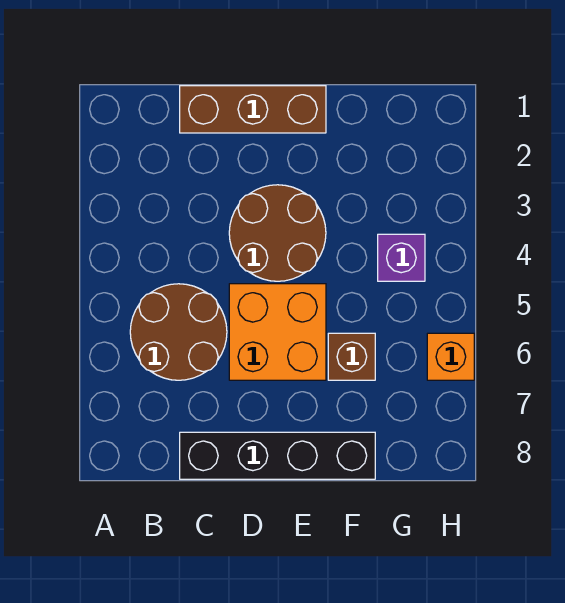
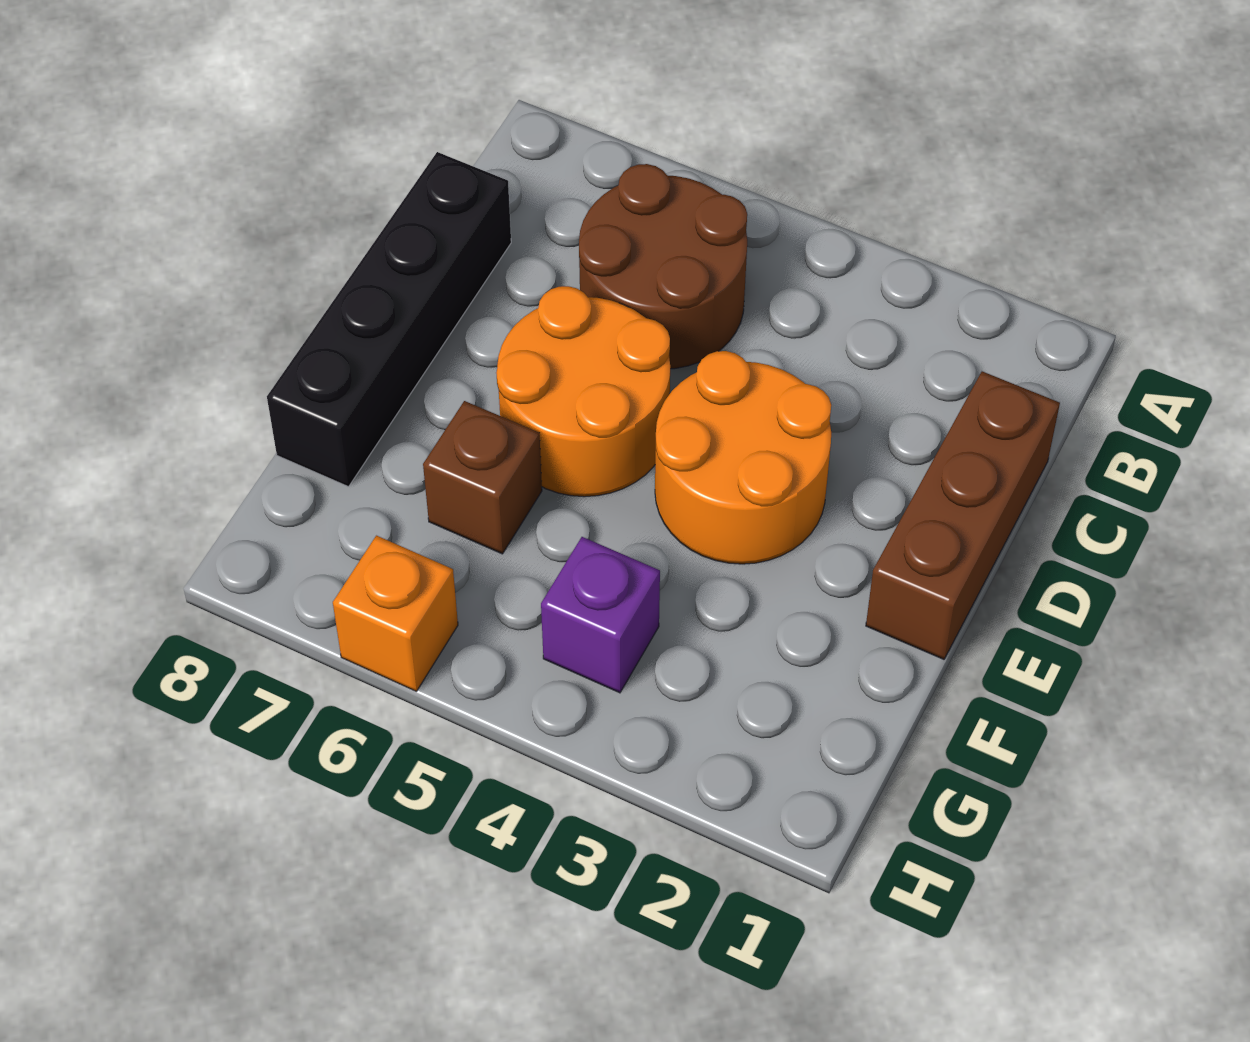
brown 2x2 round brick [229,185,326,281] -> orange 2x2 round brick [655,351,831,564]
orange 2x2 brick [229,284,326,380] -> orange 2x2 round brick [496,286,670,497]

